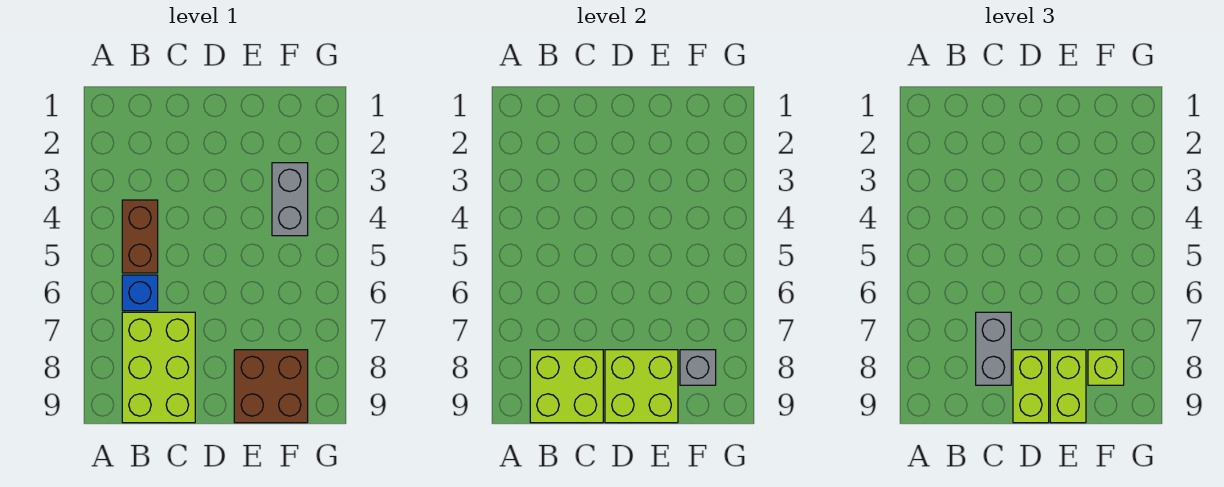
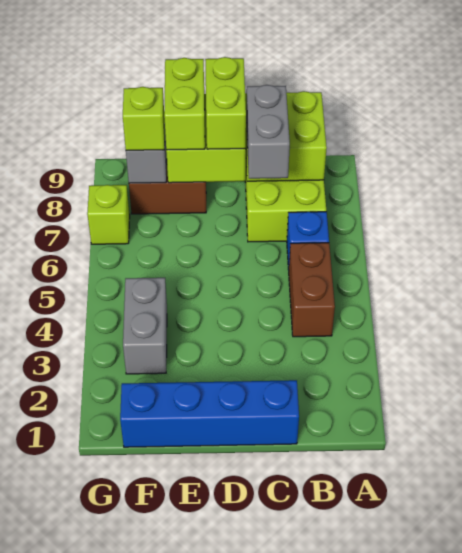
none -> blue 1x4 brick [120,380,299,447]
none -> lime 1x1 brick [87,185,130,244]

